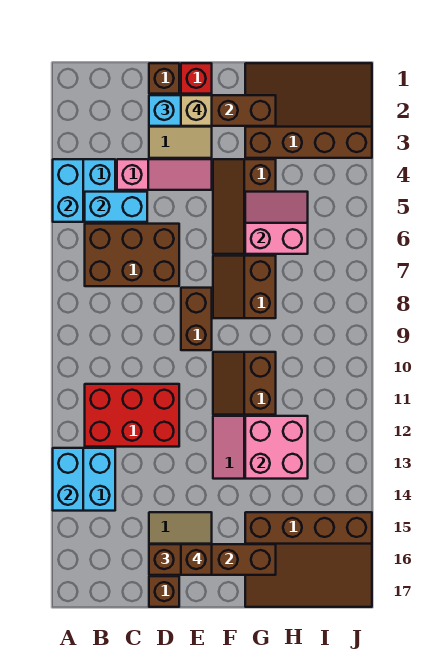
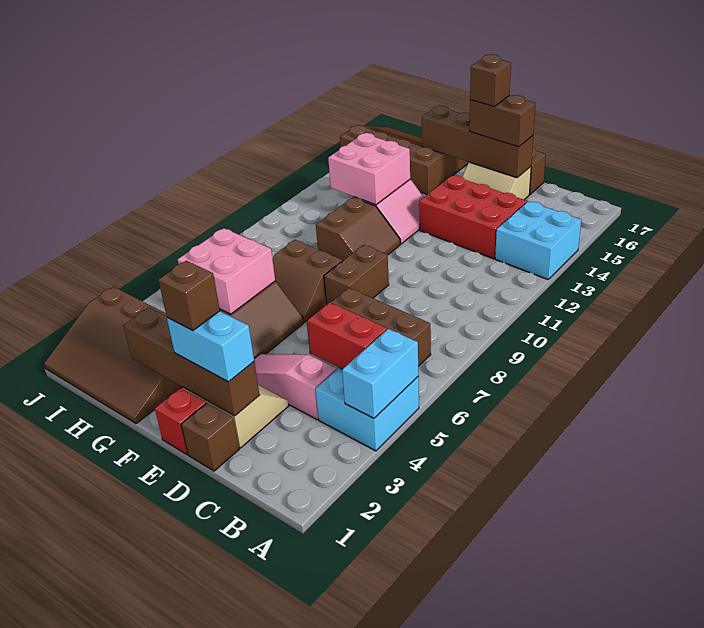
cyan 1x2 brick [53,448,83,511] -> none
cyan 1x2 brick [85,192,147,222] -> red 1x2 brick [307,302,387,369]
red 2x3 brick [85,384,179,447] -> red 2x3 brick moved to [419,175,527,259]
tan 1x1 brick [181,95,212,126] -> brown 1x1 brick [159,261,220,331]
brown 2x2 slope [213,256,276,318] -> brown 2x2 slope turned to [273,240,342,322]
pink 2x2 slope [245,192,308,254] -> pink 2x2 brick [178,228,275,314]

